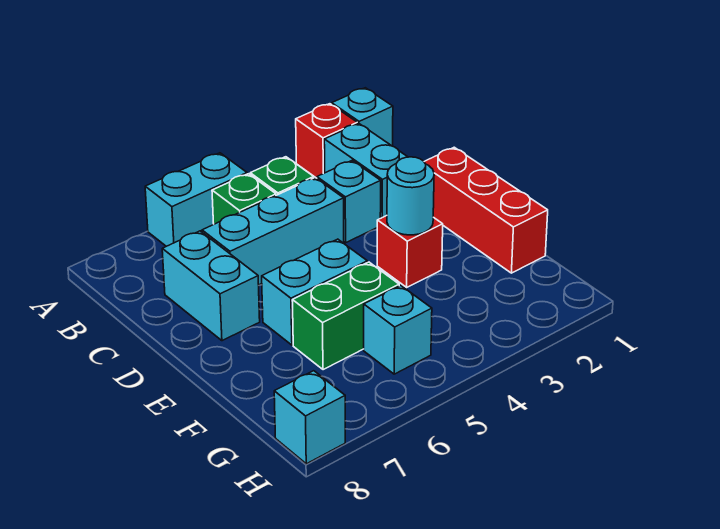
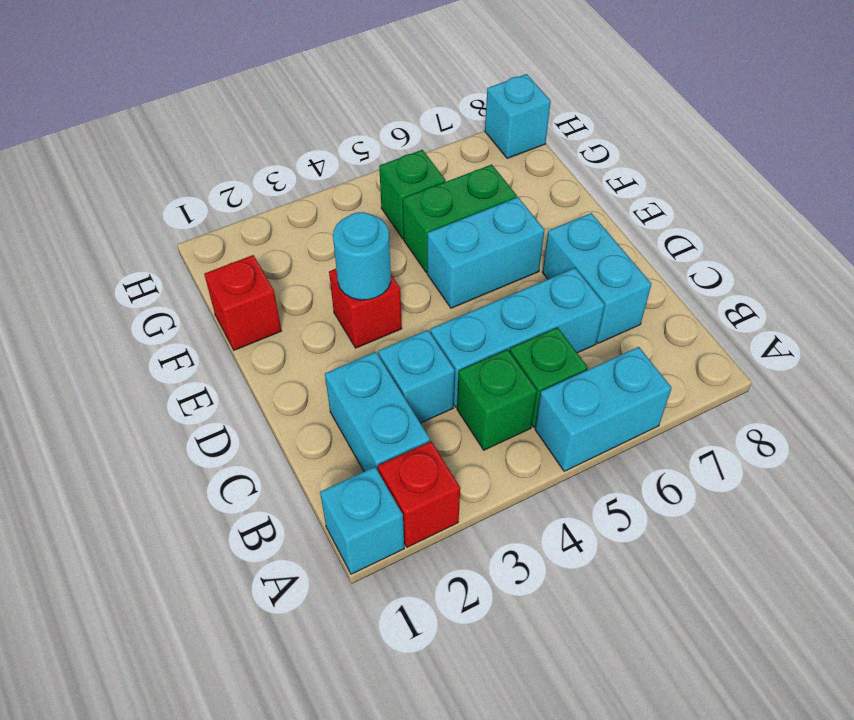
red 1x3 brick [424,147,548,273] -> red 1x1 brick [204,255,281,350]
cyan 1x1 brick [364,286,432,374] -> green 1x1 brick [379,150,446,239]

